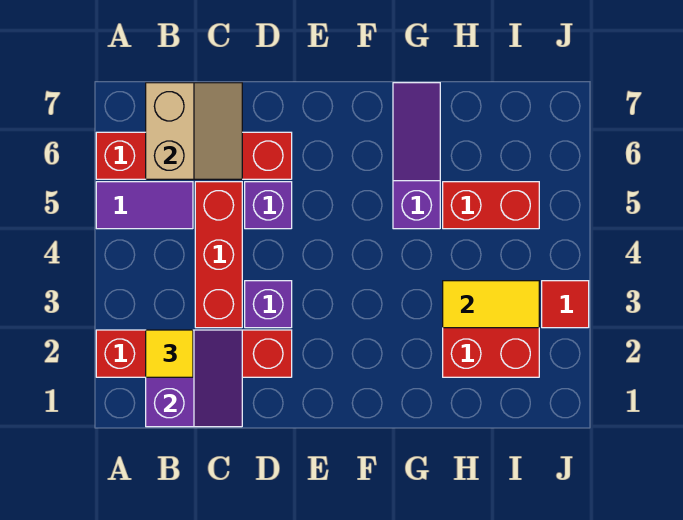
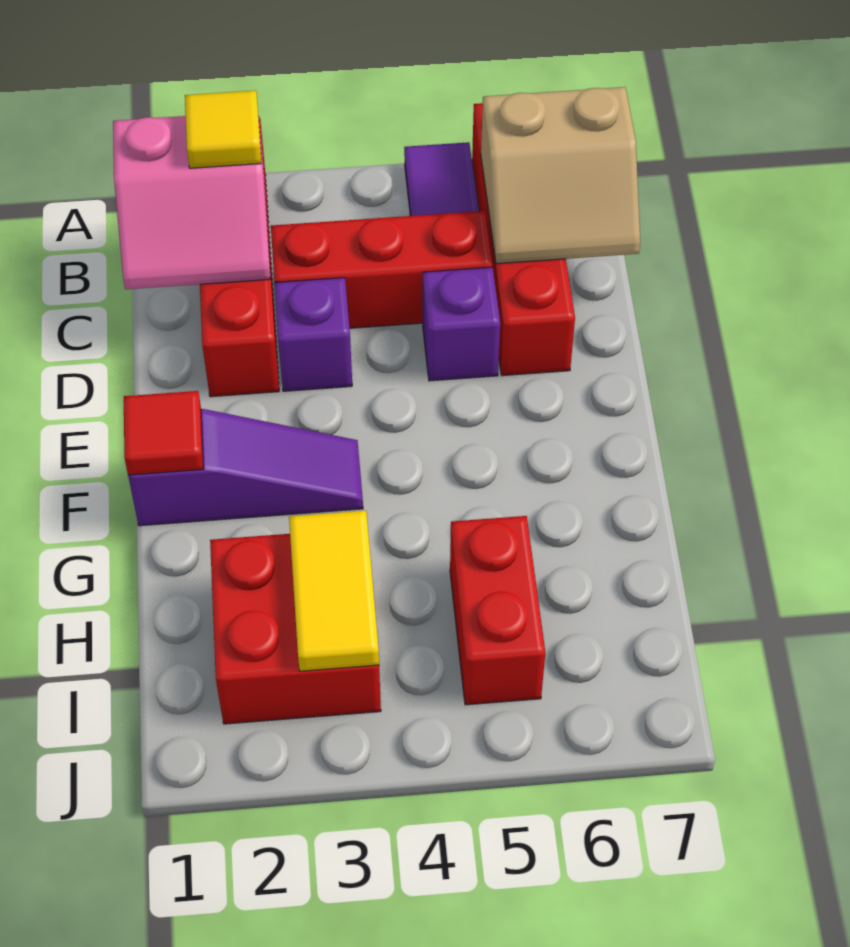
purple 2x2 slope [146,330,242,427] -> pink 2x2 slope [113,115,271,289]
purple 1x3 slope [393,83,440,229] -> purple 1x3 slope moved to [128,409,363,526]
red 1x1 tile [542,281,589,328] -> red 1x1 tile moved to [124,391,203,475]

